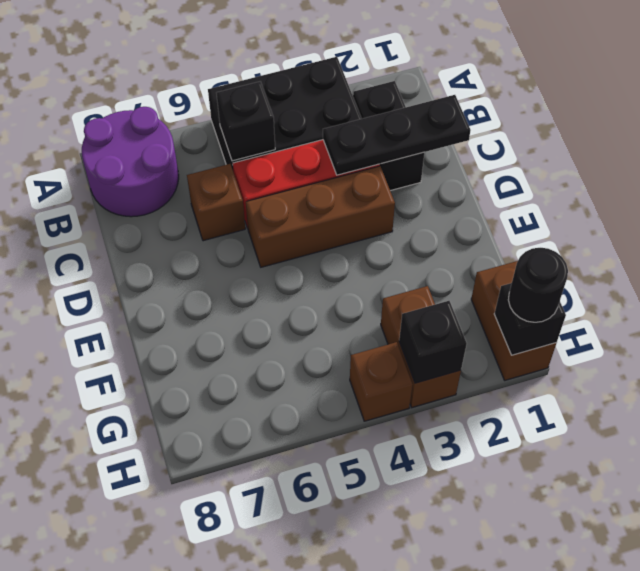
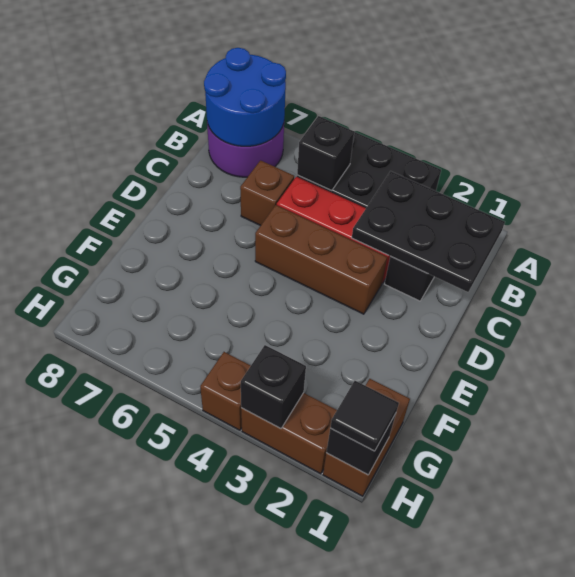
none -> blue 2x2 round brick [204,48,286,146]
black 1x3 plate [323,95,471,175] -> black 2x3 plate [352,171,505,292]
brown 1x2 brick [381,286,461,407] -> brown 1x2 brick turned to [241,393,337,474]
black 1x1 round brick [508,248,568,322] -> black 1x1 tile [330,381,399,451]

